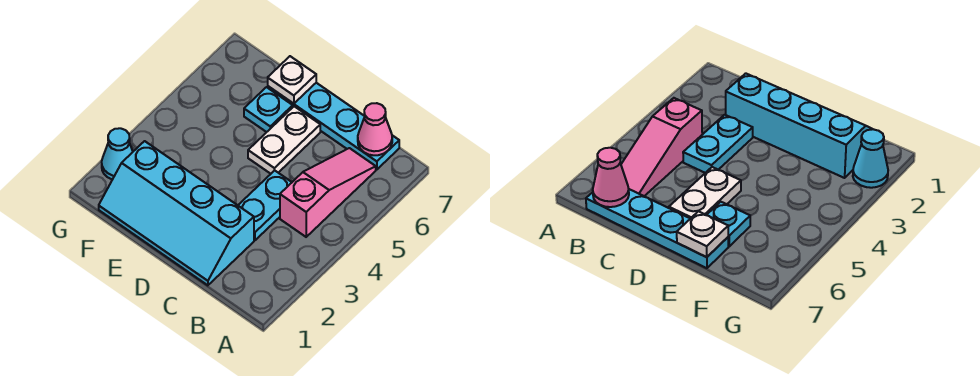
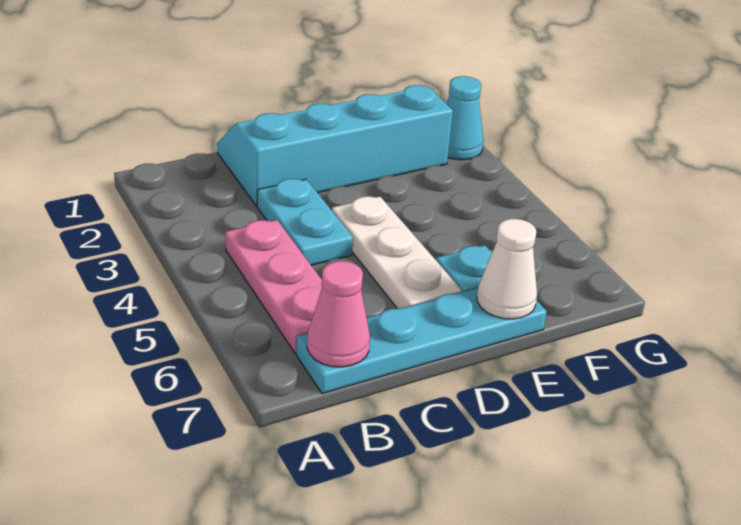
pink 1x3 slope [280,148,376,237] -> pink 1x3 plate [225,220,322,353]
white 1x2 plate [248,106,320,174] -> white 1x3 plate [332,196,462,309]
white 1x1 plate [268,56,316,104] -> white 1x1 cone [477,219,537,319]

